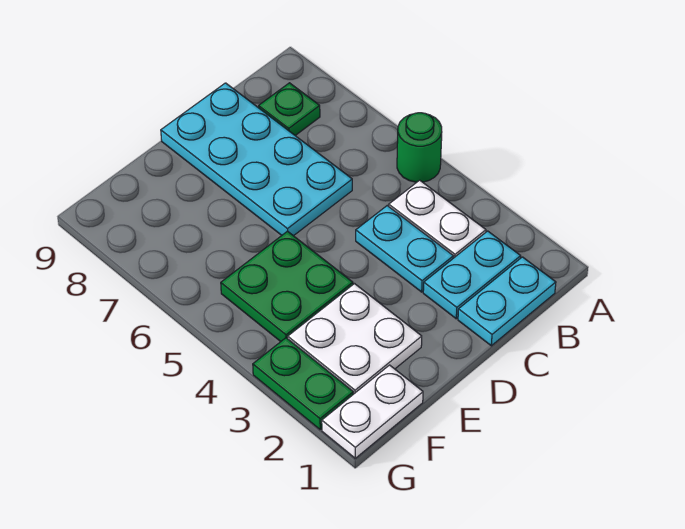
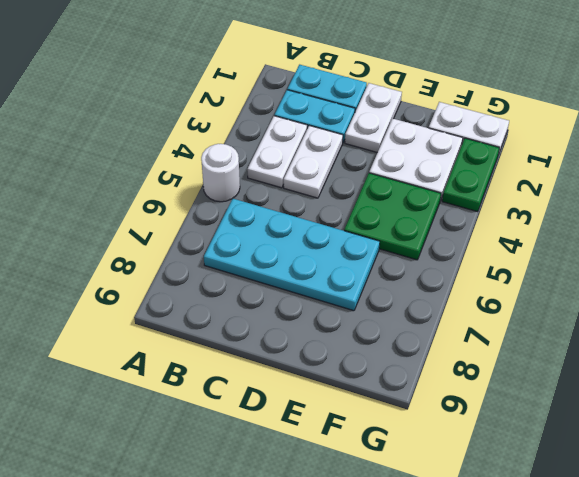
green 1x1 round brick [397,113,442,182] -> white 1x1 round brick [201,144,240,202]
green 1x1 plate [259,83,320,135] -> none
cyan 1x2 plate [356,206,453,292] -> white 1x2 plate [284,126,343,198]
cyan 2x4 plate [161,83,352,236] -> cyan 2x4 plate turned to [204,199,380,311]
none -> white 1x2 plate [345,83,402,153]

